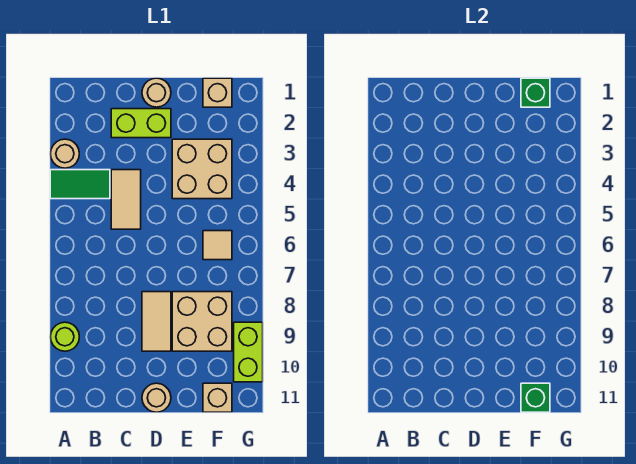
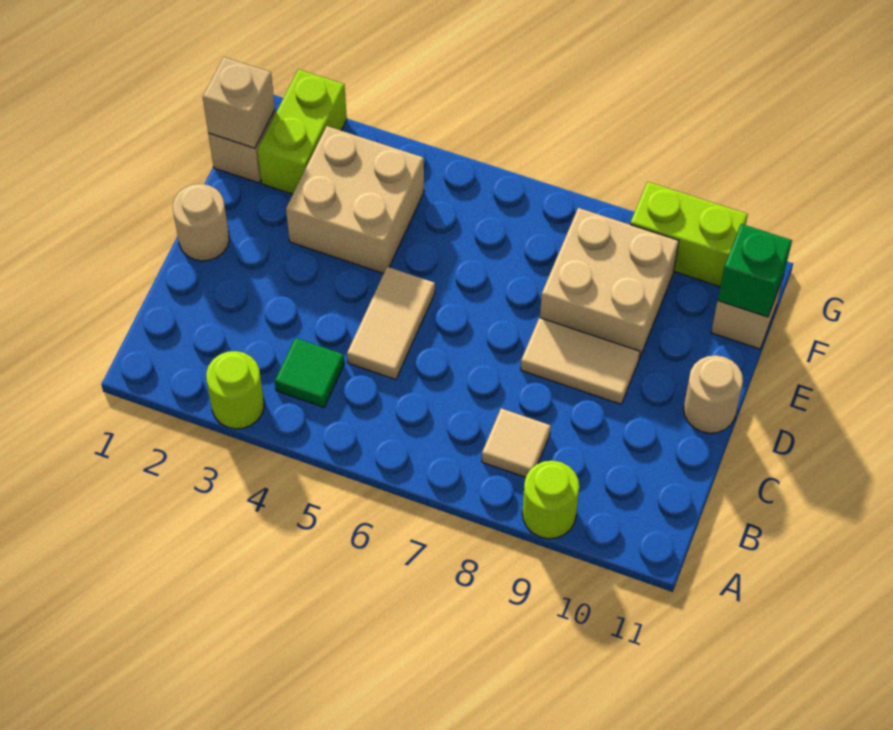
tan 1x1 round brick [50,139,79,168] -> lime 1x1 round brick [206,351,264,429]
green 1x2 tile [50,170,110,199] -> green 1x1 tile [275,338,344,407]
lime 1x2 brick [111,109,171,138] -> lime 1x2 brick moved to [258,69,347,194]
tan 1x2 tile [111,170,141,229] -> tan 1x2 tile turned to [347,267,435,380]
green 1x1 brick [521,78,550,107] -> tan 1x1 brick [203,57,275,148]
tan 1x1 tile [203,231,232,260] -> tan 1x1 tile moved to [482,408,551,477]

